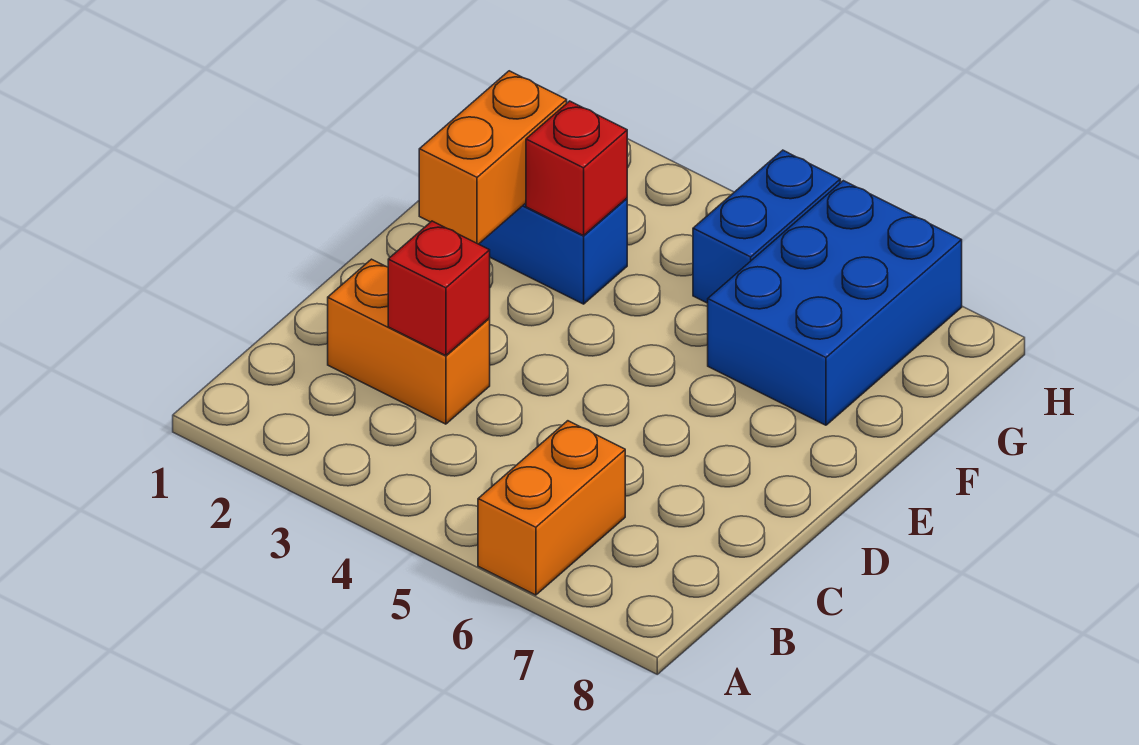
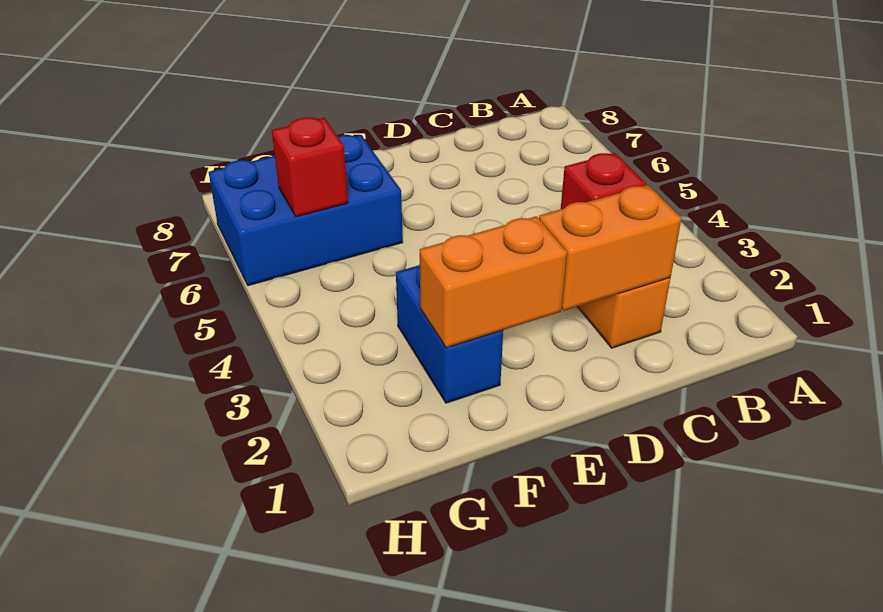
orange 1x2 brick [478,421,625,595] -> orange 1x2 brick moved to [539,185,682,311]
red 1x1 brick [526,101,627,236] -> red 1x1 brick moved to [272,117,348,217]
blue 1x2 brick [693,150,840,303] -> none

